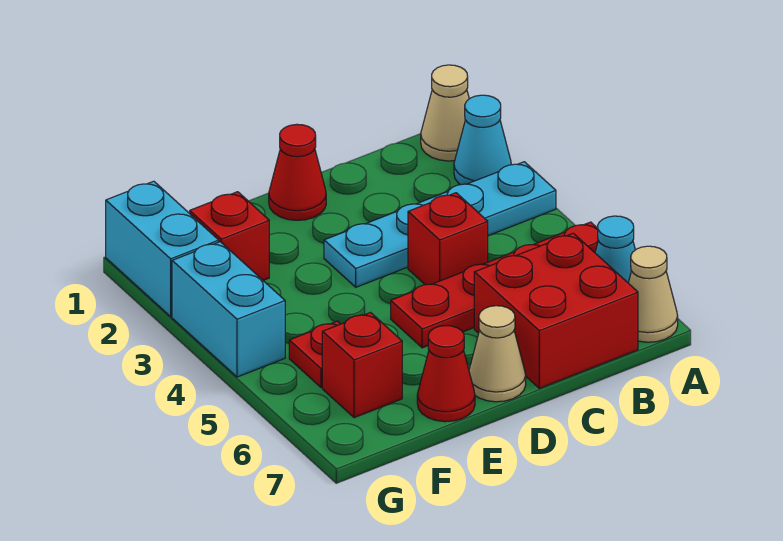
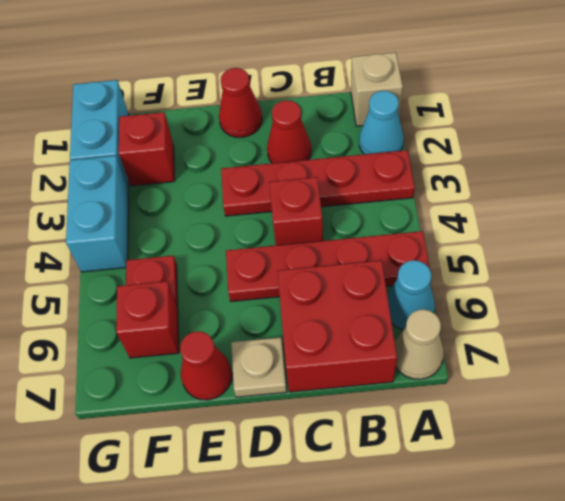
tan 1x1 cone [421,65,469,161] -> tan 1x1 brick [351,52,403,126]
cyan 1x4 plate [324,162,556,287] -> red 1x4 plate [221,150,415,216]
none -> red 1x1 cone [267,100,311,163]
tan 1x1 cone [469,306,526,402] -> tan 1x1 plate [231,337,287,397]

